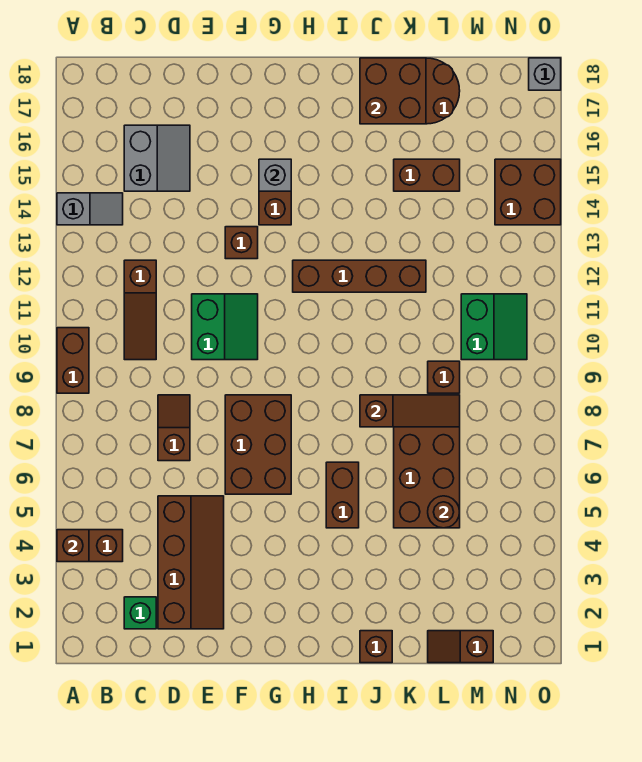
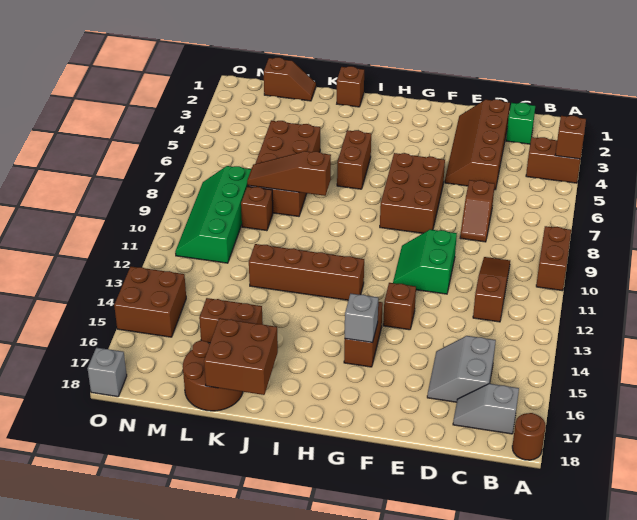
grey 1x2 slope [57,193,123,225] -> grey 1x2 slope moved to [453,384,519,434]
brown 1x1 round brick [428,496,460,528] -> brown 1x1 round brick moved to [512,413,546,460]
green 2x2 slope [461,294,527,360] -> green 2x4 slope [175,166,251,263]

